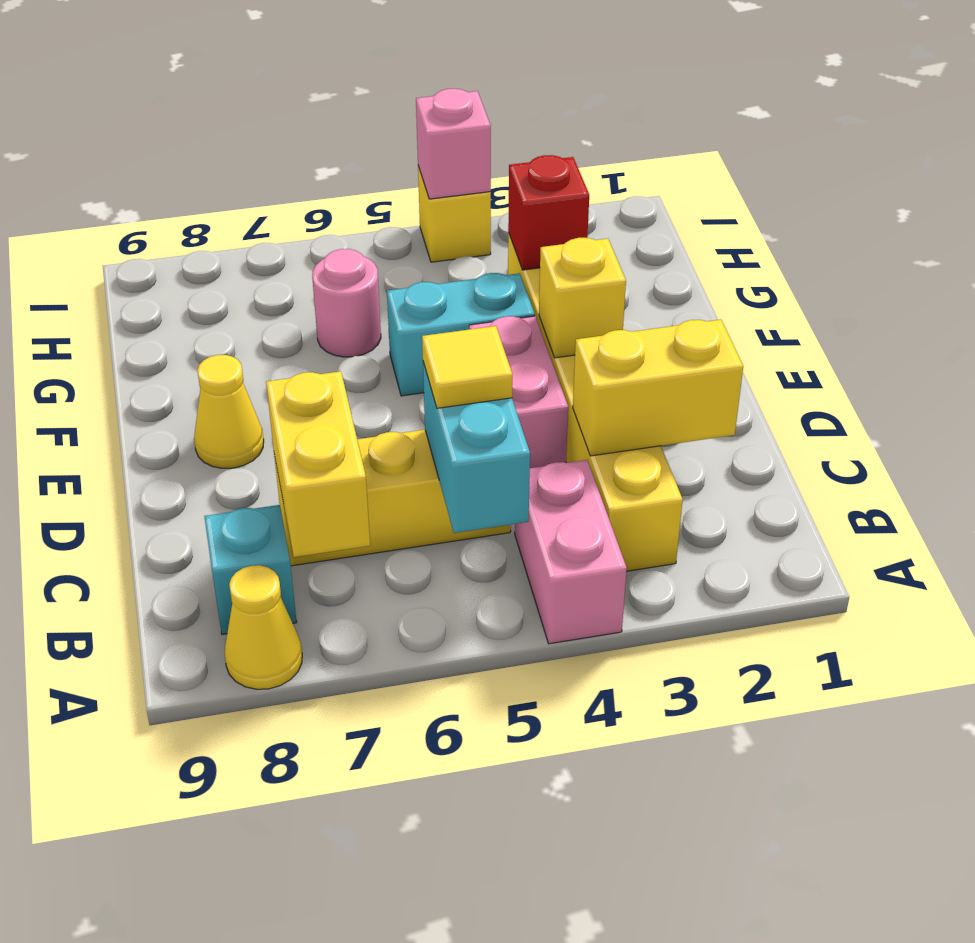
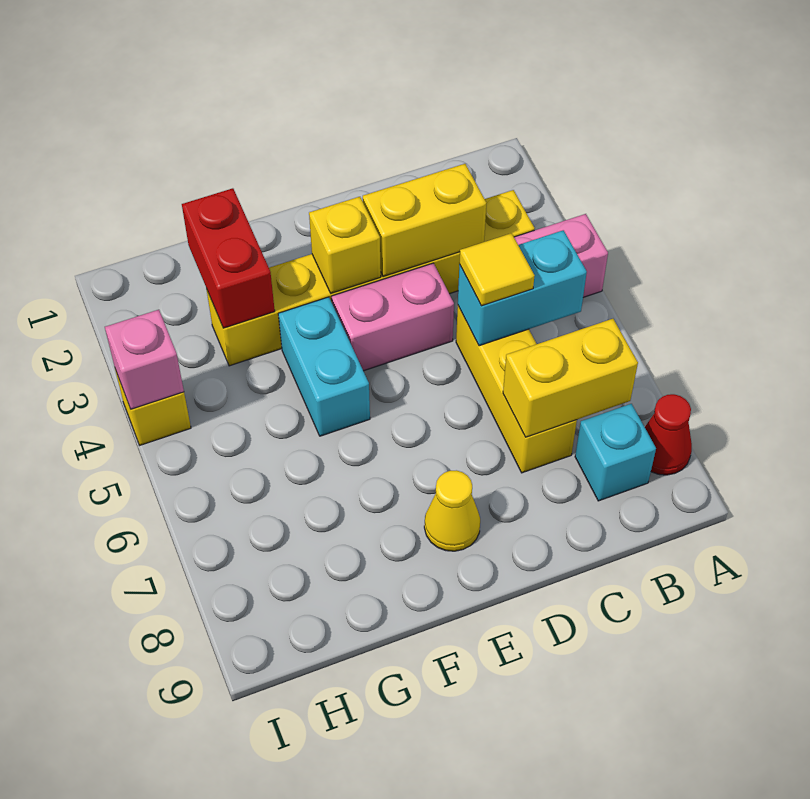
yellow 1x1 cone [225,565,302,689] -> red 1x1 cone [645,394,692,475]
yellow 1x2 brick [573,320,743,456] -> yellow 1x2 brick turned to [363,164,486,277]
red 1x1 brick [508,155,589,270] -> red 1x2 brick [182,188,275,328]
pink 1x1 round brick [312,249,381,357] -> none

